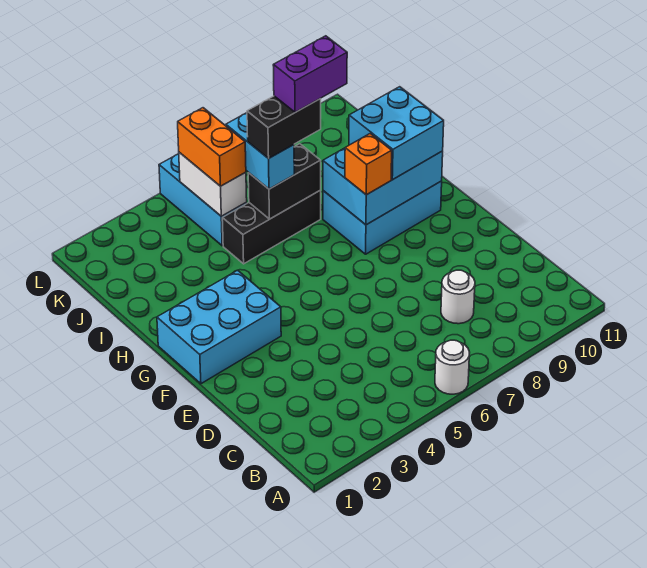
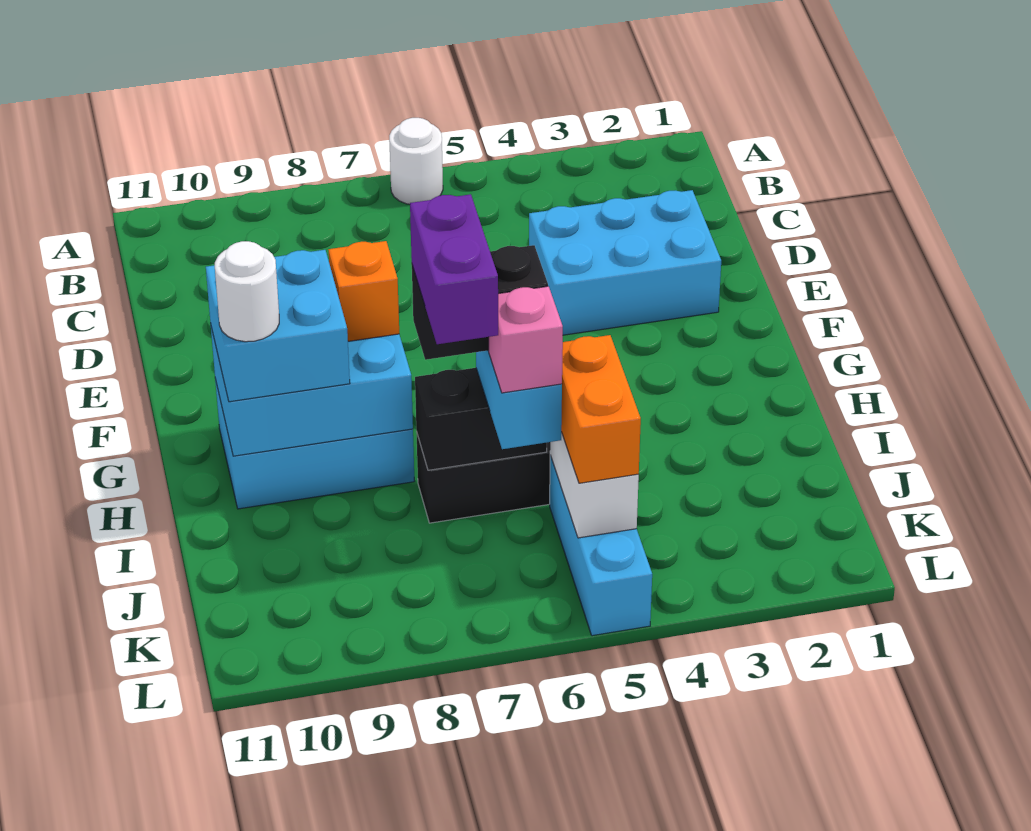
white 1x1 round brick [441,270,475,324] -> white 1x1 round brick moved to [215,241,279,342]
cyan 2x3 brick [157,270,281,384] -> cyan 2x3 brick moved to [529,190,721,335]
purple 1x2 brick [273,36,347,112] -> purple 1x2 brick turned to [410,194,498,344]
none -> pink 1x1 brick [489,286,563,393]

